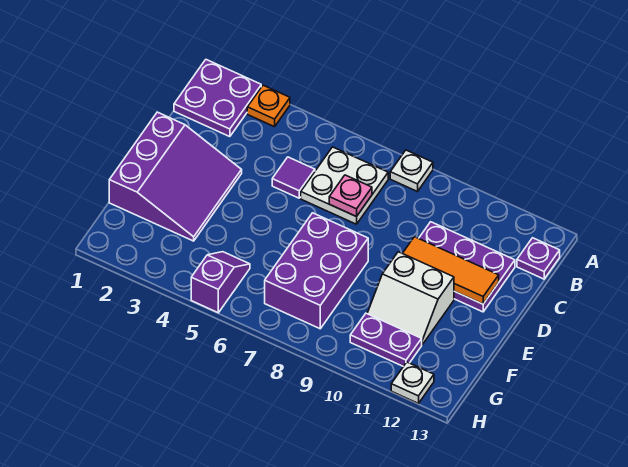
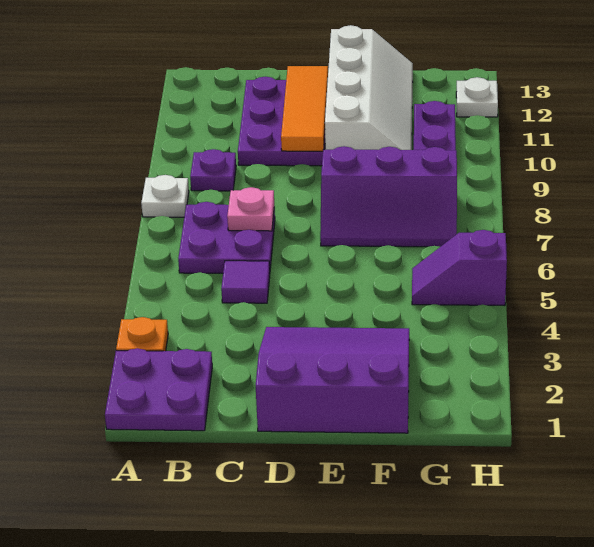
white 2x2 plate [301,147,388,224] -> purple 2x2 plate [178,202,275,273]
purple 1x1 plate [517,238,560,279] -> purple 1x1 plate moved to [190,149,236,191]
purple 2x3 brick [265,213,368,329] -> purple 2x3 slope [320,146,457,247]
white 2x2 slope [367,252,454,345] -> white 2x4 slope [325,25,413,150]

